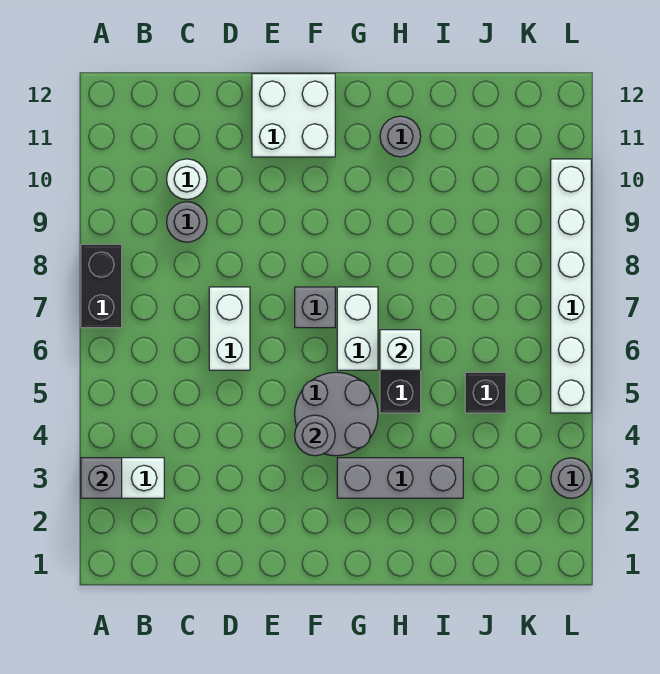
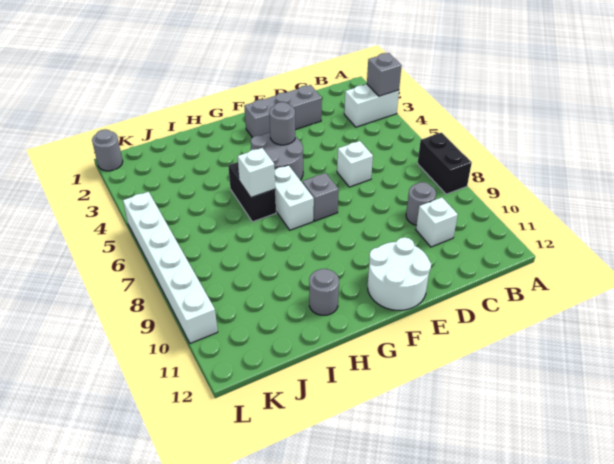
white 1x1 round brick [167,159,207,200] -> white 1x1 brick [416,197,458,247]
white 1x2 brick [209,287,250,370] -> white 1x1 brick [337,141,373,187]
white 2x2 brick [252,74,335,157] -> white 2x2 round brick [368,237,431,310]
grey 1x3 brick [337,458,463,498] -> grey 1x3 brick moved to [244,85,322,138]
black 1x1 brick [465,372,506,413] -> none
grey 1x1 round brick [551,458,591,498] -> grey 1x1 round brick moved to [92,129,123,171]

